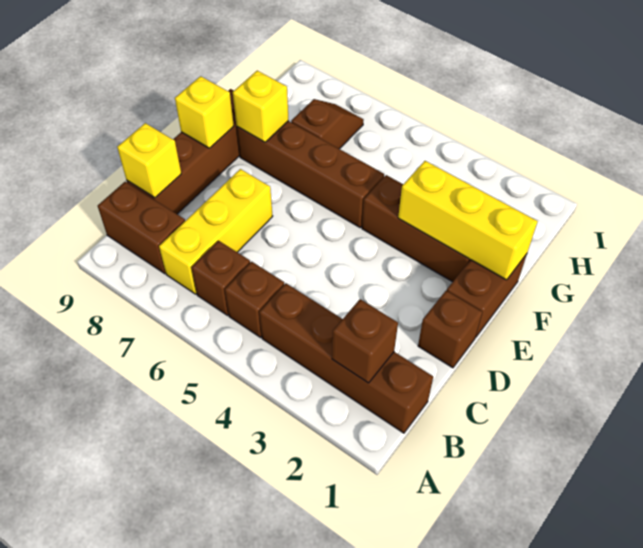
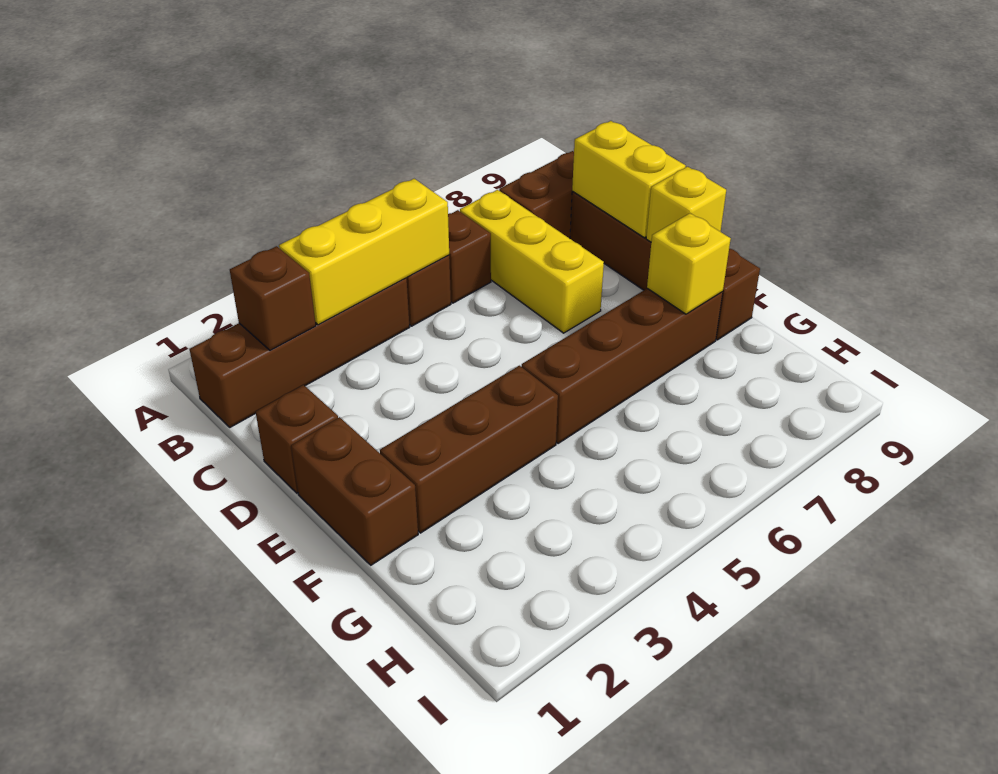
yellow 1x1 brick [117,123,181,198] -> yellow 1x2 brick [572,121,686,238]
yellow 1x3 brick [398,161,538,280] -> yellow 1x3 brick moved to [279,179,449,325]
brown 1x2 slope [291,99,364,149] -> none

